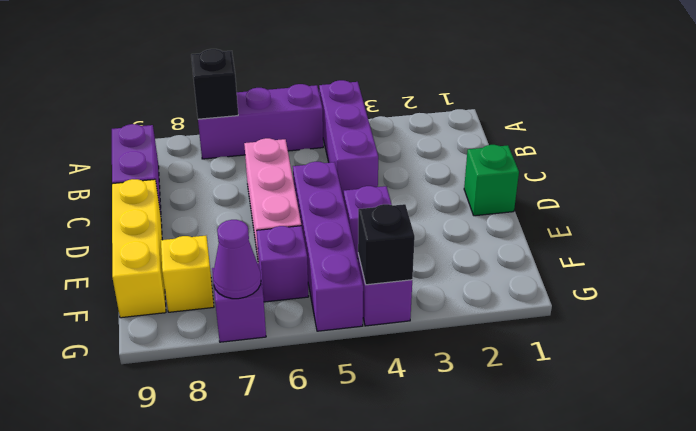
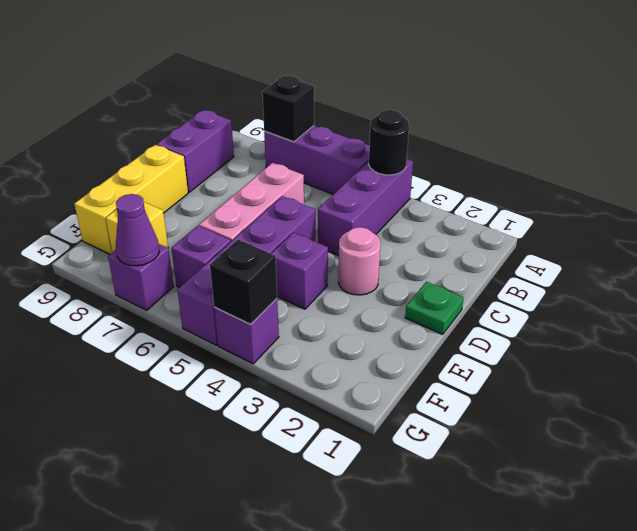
none -> black 1x1 round brick [369,110,409,175]
green 1x1 brick [464,145,519,216] -> green 1x1 plate [405,282,464,334]
none -> pink 1x1 round brick [338,227,381,295]

